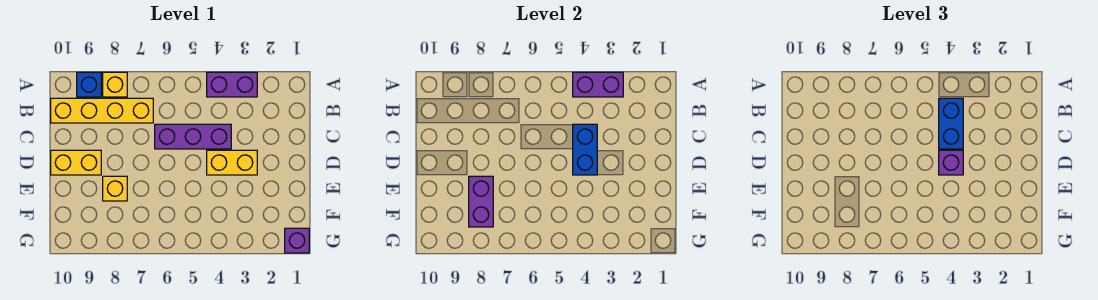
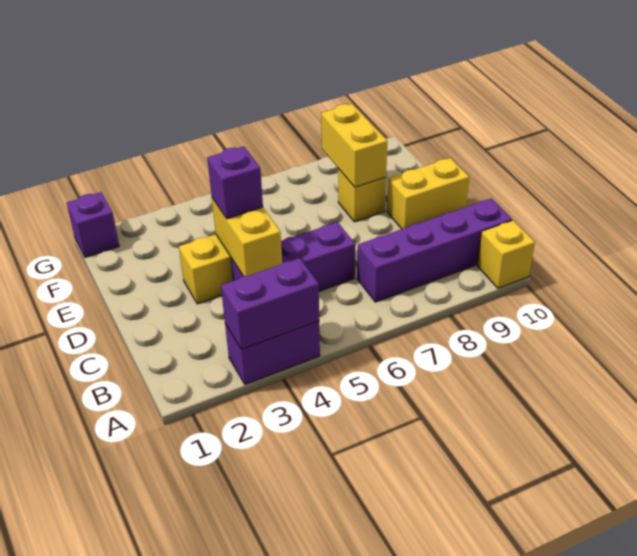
yellow 1x1 brick [103,72,127,97] -> yellow 1x1 brick moved to [477,220,535,288]
blue 1x1 brick [77,72,101,97] -> none
blue 1x2 brick [939,98,963,149] -> none
yellow 1x4 brick [51,98,153,123] -> purple 1x4 brick [357,199,512,302]
blue 1x2 brick [573,124,597,175] -> yellow 1x2 brick [212,198,282,276]
purple 1x2 brick [469,176,493,227] -> yellow 1x2 brick [321,104,387,187]

